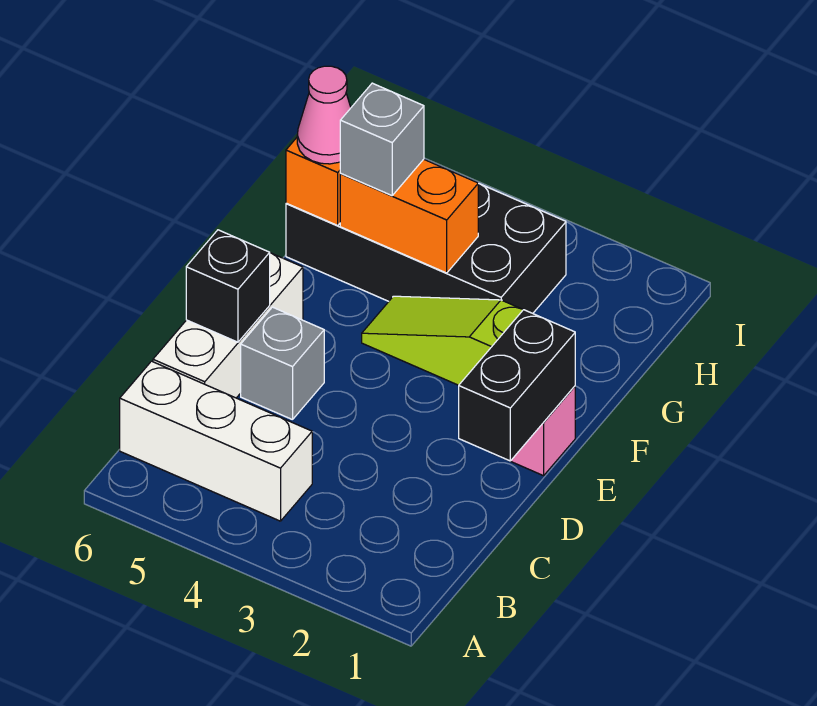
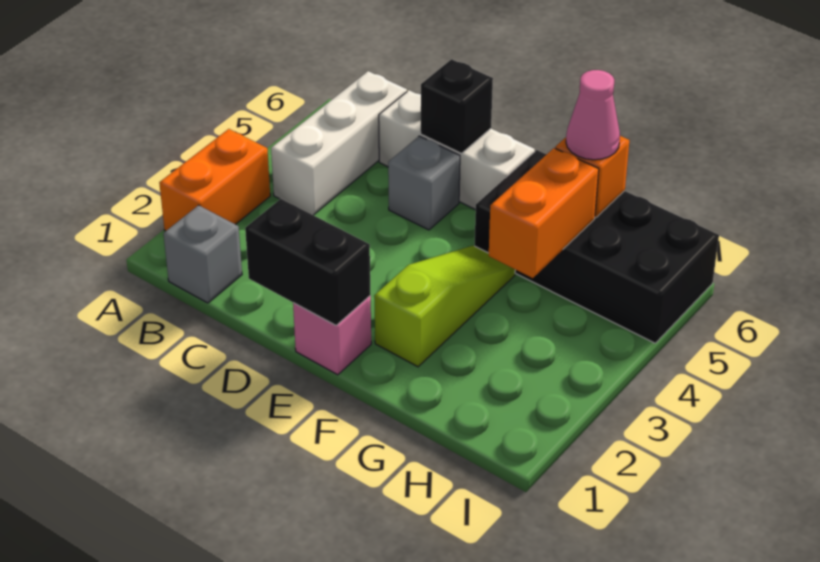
none -> orange 1x2 brick [159,129,270,231]
black 2x4 brick [286,183,566,313] -> black 2x4 brick turned to [475,150,719,343]
grey 1x1 brick [340,83,424,196] -> grey 1x1 brick moved to [163,205,242,303]

